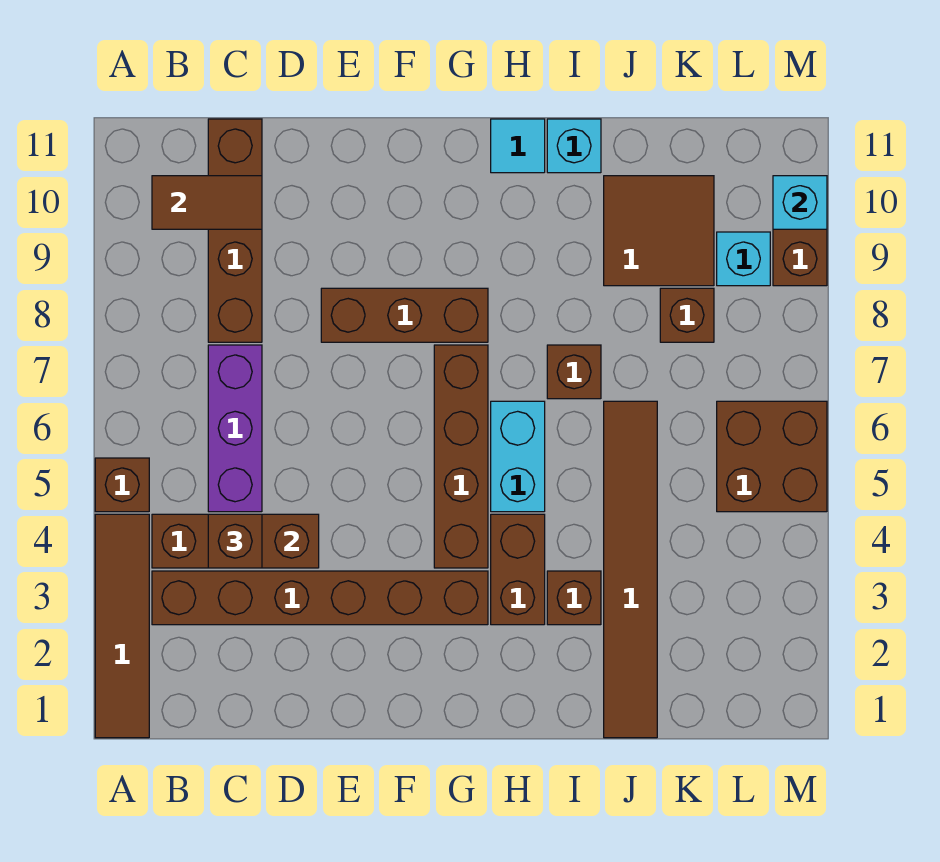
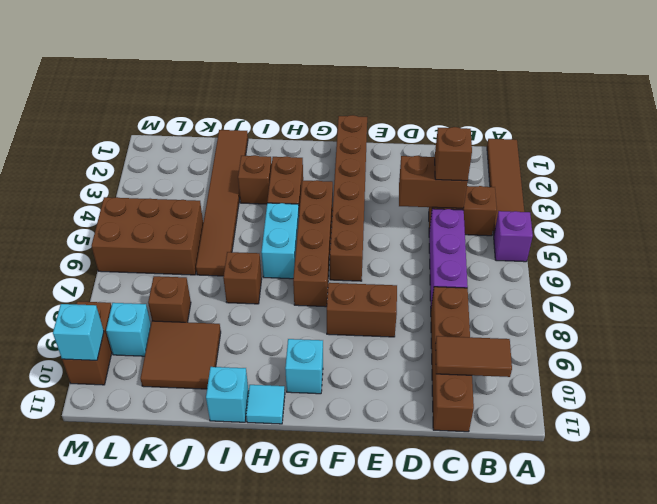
brown 1x1 brick [95,458,149,512] -> purple 1x1 brick [494,211,533,262]
brown 1x6 brick [152,571,488,625] -> brown 1x6 brick turned to [330,115,367,281]
brown 1x3 brick [321,288,488,342] -> brown 1x2 brick [327,283,397,337]
none -> cyan 1x1 brick [285,339,323,394]
brown 2x2 brick [717,401,827,512] -> brown 2x3 brick [91,197,203,275]

